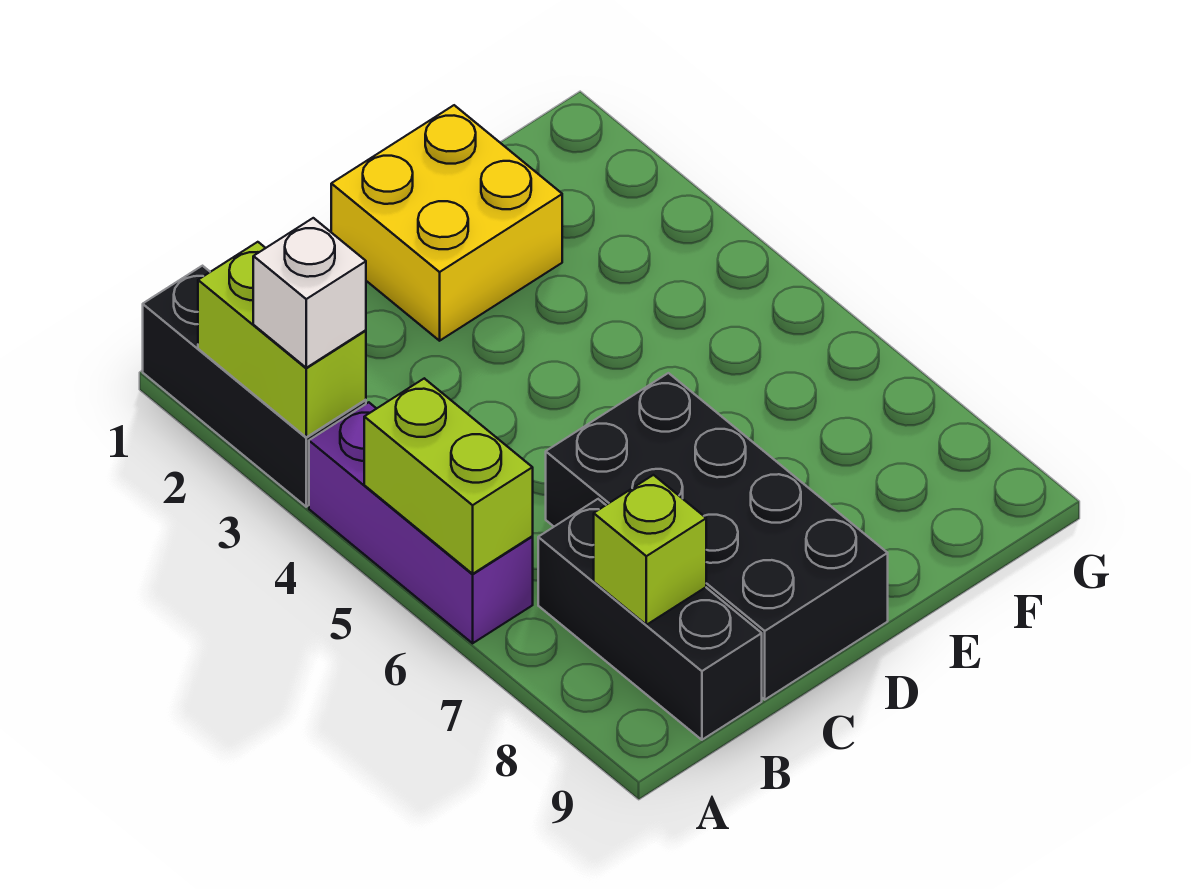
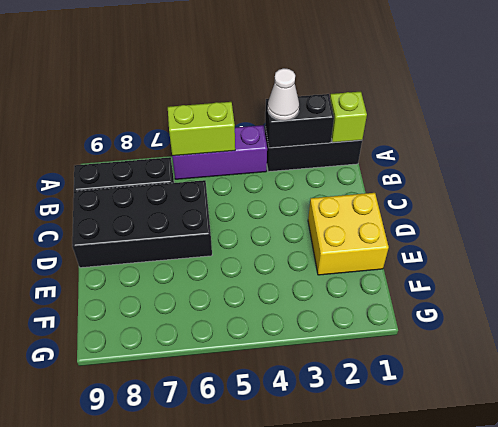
lime 1x2 brick [198,242,366,437] -> black 1x2 brick [265,94,334,148]
white 1x1 brick [253,218,366,368] -> white 1x1 cone [268,68,299,121]
lime 1x1 brick [594,475,706,625] -> lime 1x1 brick moved to [330,92,367,143]

